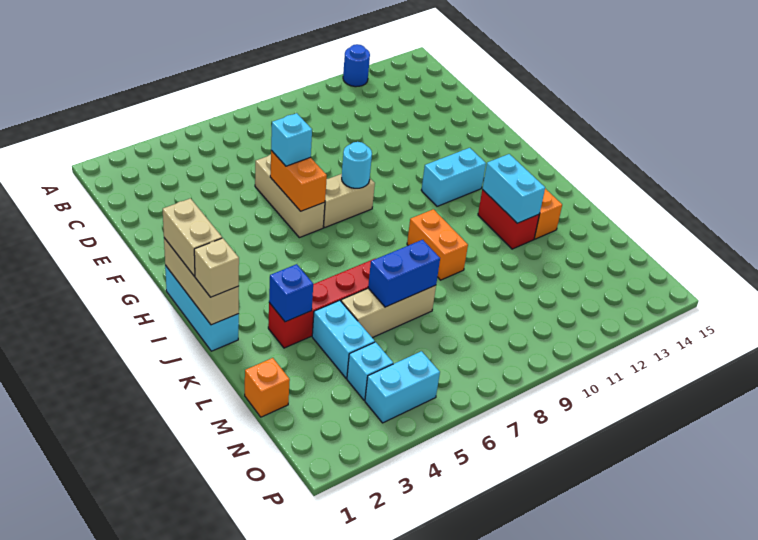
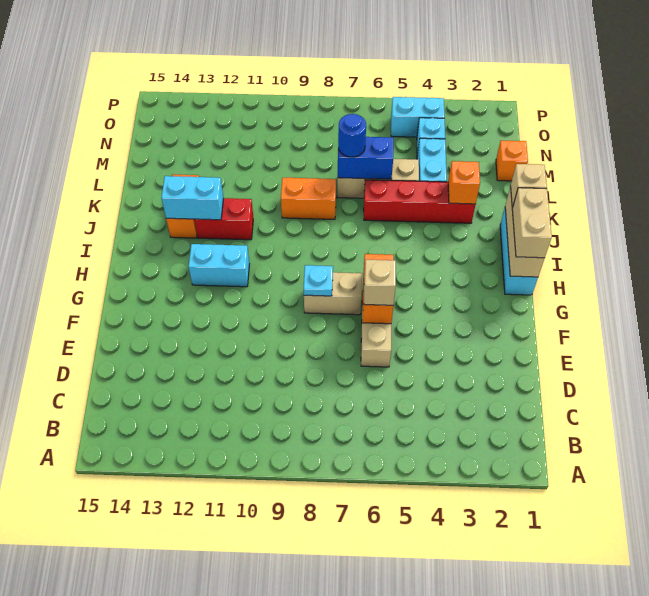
blue 1x1 round brick [343,44,370,87] -> blue 1x1 round brick moved to [338,114,366,157]
cyan 1x1 brick [271,113,312,166] -> tan 1x1 brick [364,260,396,305]
cyan 1x1 round brick [342,142,372,188] -> cyan 1x1 plate [304,265,333,296]
orange 1x2 brick [407,209,468,280] -> orange 1x2 brick turned to [281,178,336,219]
red 1x2 brick [478,190,539,249] -> red 1x2 brick turned to [194,198,253,240]
cyan 1x2 brick [482,154,545,223] -> cyan 1x2 brick turned to [161,176,223,220]
blue 1x1 brick [269,264,313,322] -> orange 1x1 brick [448,161,480,204]

